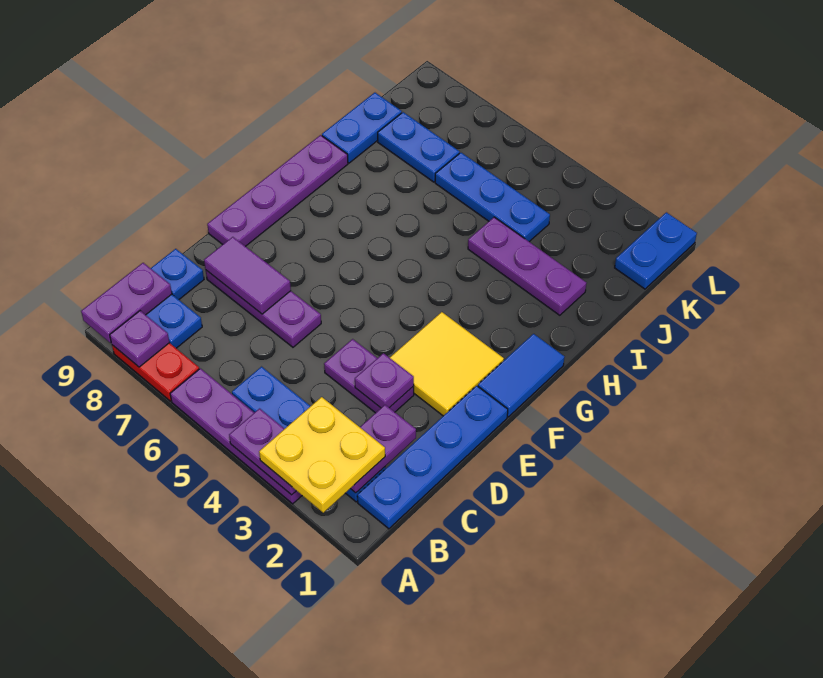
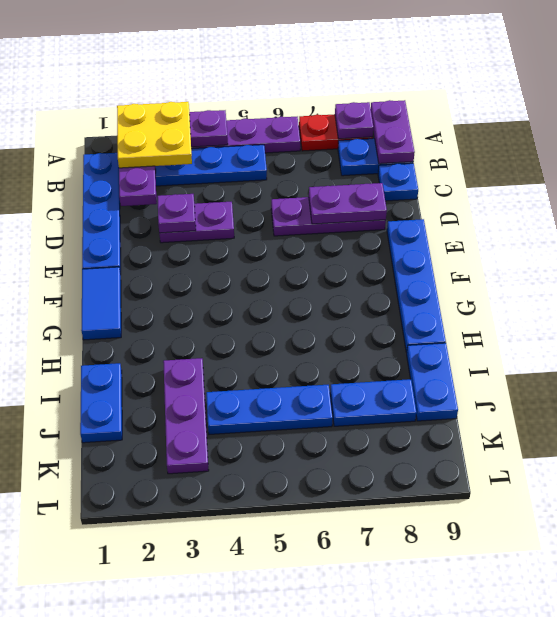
purple 1x2 tile [204,237,291,314] -> purple 1x2 plate [309,183,387,224]
yellow 2x2 tile [390,312,504,416] -> none
purple 1x4 plate [207,135,348,246] -> blue 1x4 plate [387,219,446,352]
purple 1x3 plate [468,217,586,315] -> purple 1x3 plate turned to [163,358,209,474]
blue 1x2 plate [615,212,697,289] -> blue 1x2 plate moved to [80,363,122,443]

